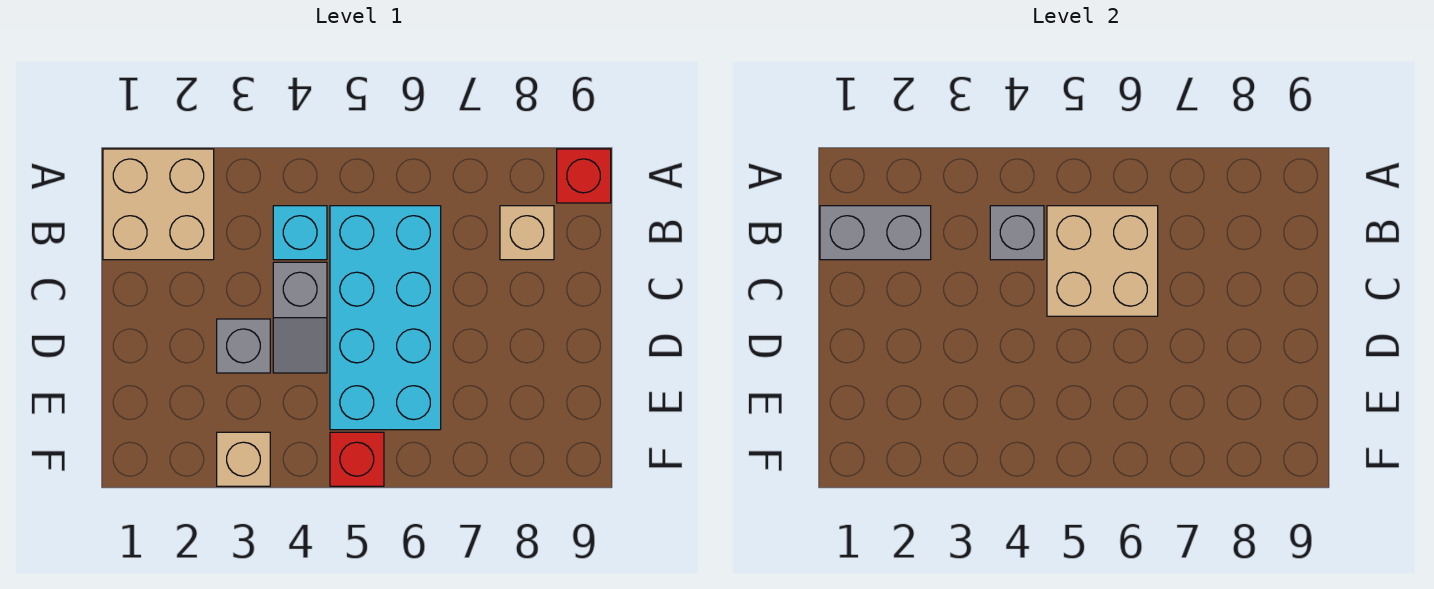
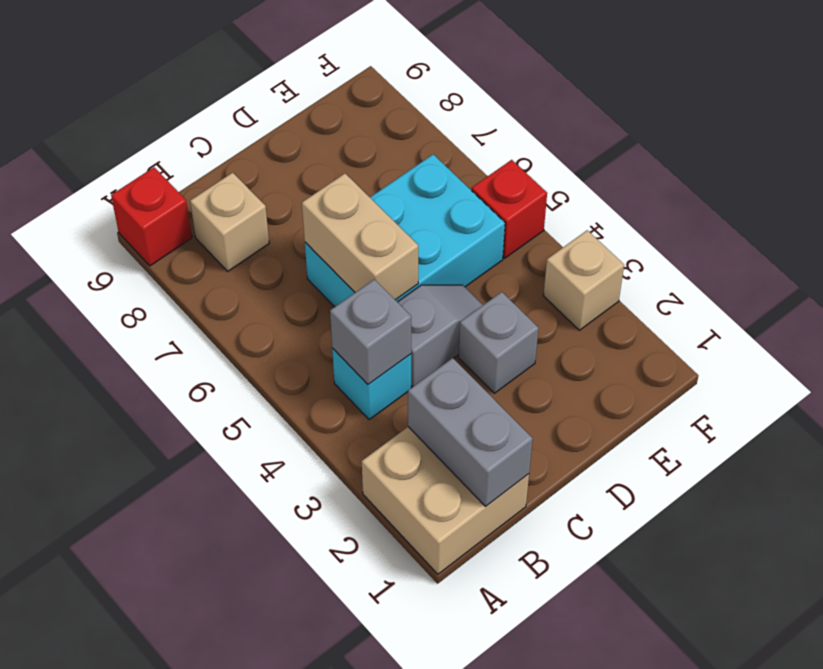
cyan 2x4 brick [330,206,441,430] -> cyan 2x3 brick [305,155,505,307]
tan 2x2 brick [1047,206,1158,316] -> tan 1x2 brick [302,174,418,300]

